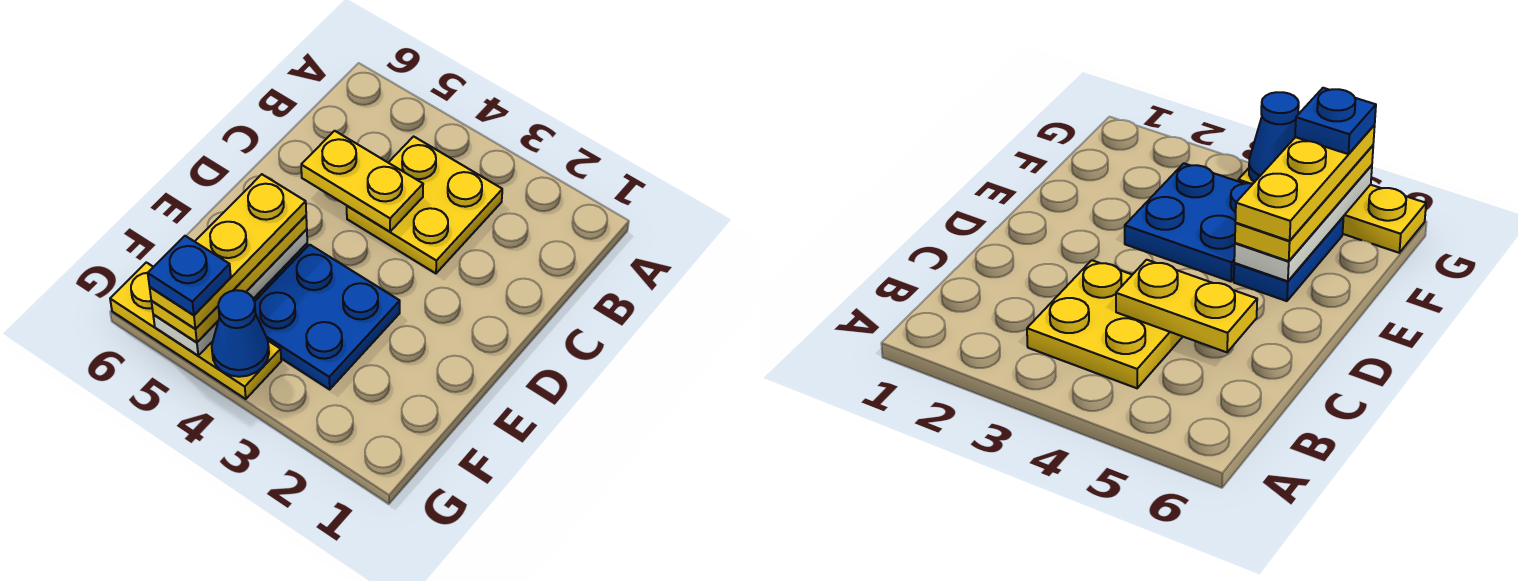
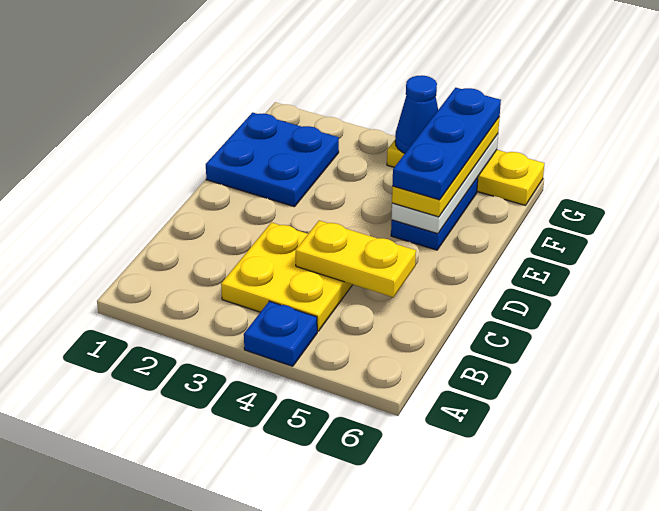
blue 2x2 plate [255,245,400,389] -> blue 2x2 plate moved to [206,113,339,207]
yellow 1x3 plate [150,174,306,329] -> blue 1x3 plate [392,88,501,200]
blue 1x1 plate [148,236,231,315] -> blue 1x1 plate moved to [244,301,317,366]

